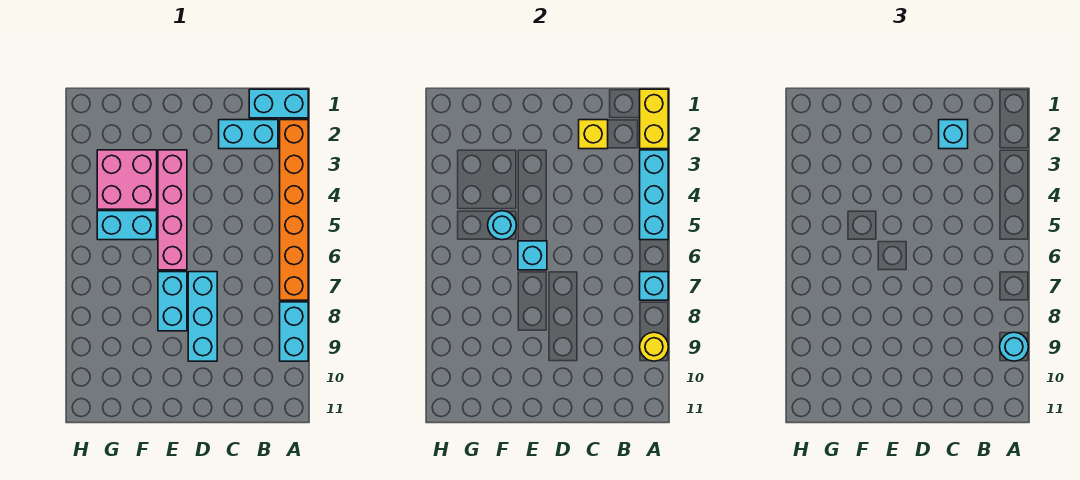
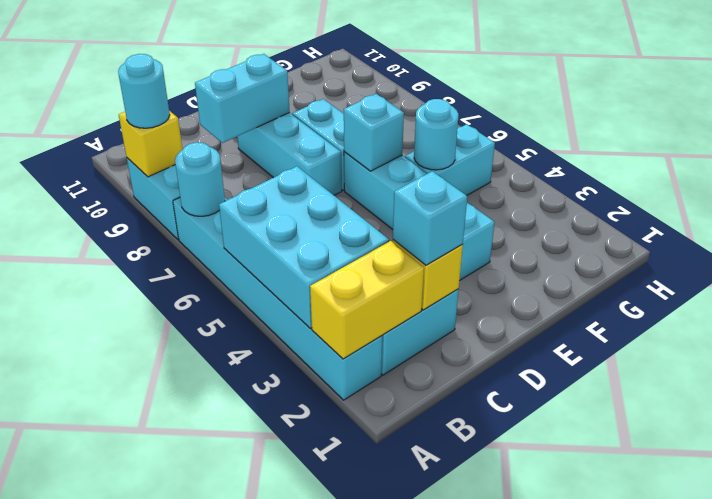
cyan 1x2 brick [249,89,308,118] -> cyan 1x2 brick moved to [195,54,290,143]
yellow 1x2 brick [640,89,668,149] -> yellow 1x2 brick turned to [310,241,424,359]
orange 1x6 brick [280,120,308,300] -> cyan 1x6 brick [173,198,382,400]
cyan 1x3 brick [640,150,668,240] -> cyan 2x3 brick [219,166,389,328]
cyan 1x1 brick [640,272,668,300] -> cyan 1x1 round brick [175,142,225,216]
yellow 1x1 round brick [640,332,668,361] -> yellow 1x1 brick [119,111,183,177]
pink 1x4 brick [158,150,187,270] -> cyan 1x4 brick [344,152,495,280]
pink 2x2 brick [97,150,157,209] -> none

